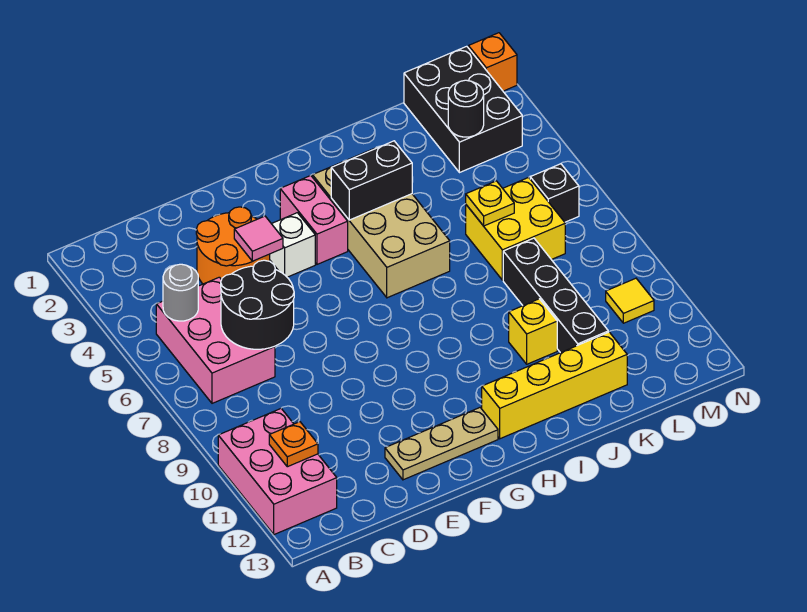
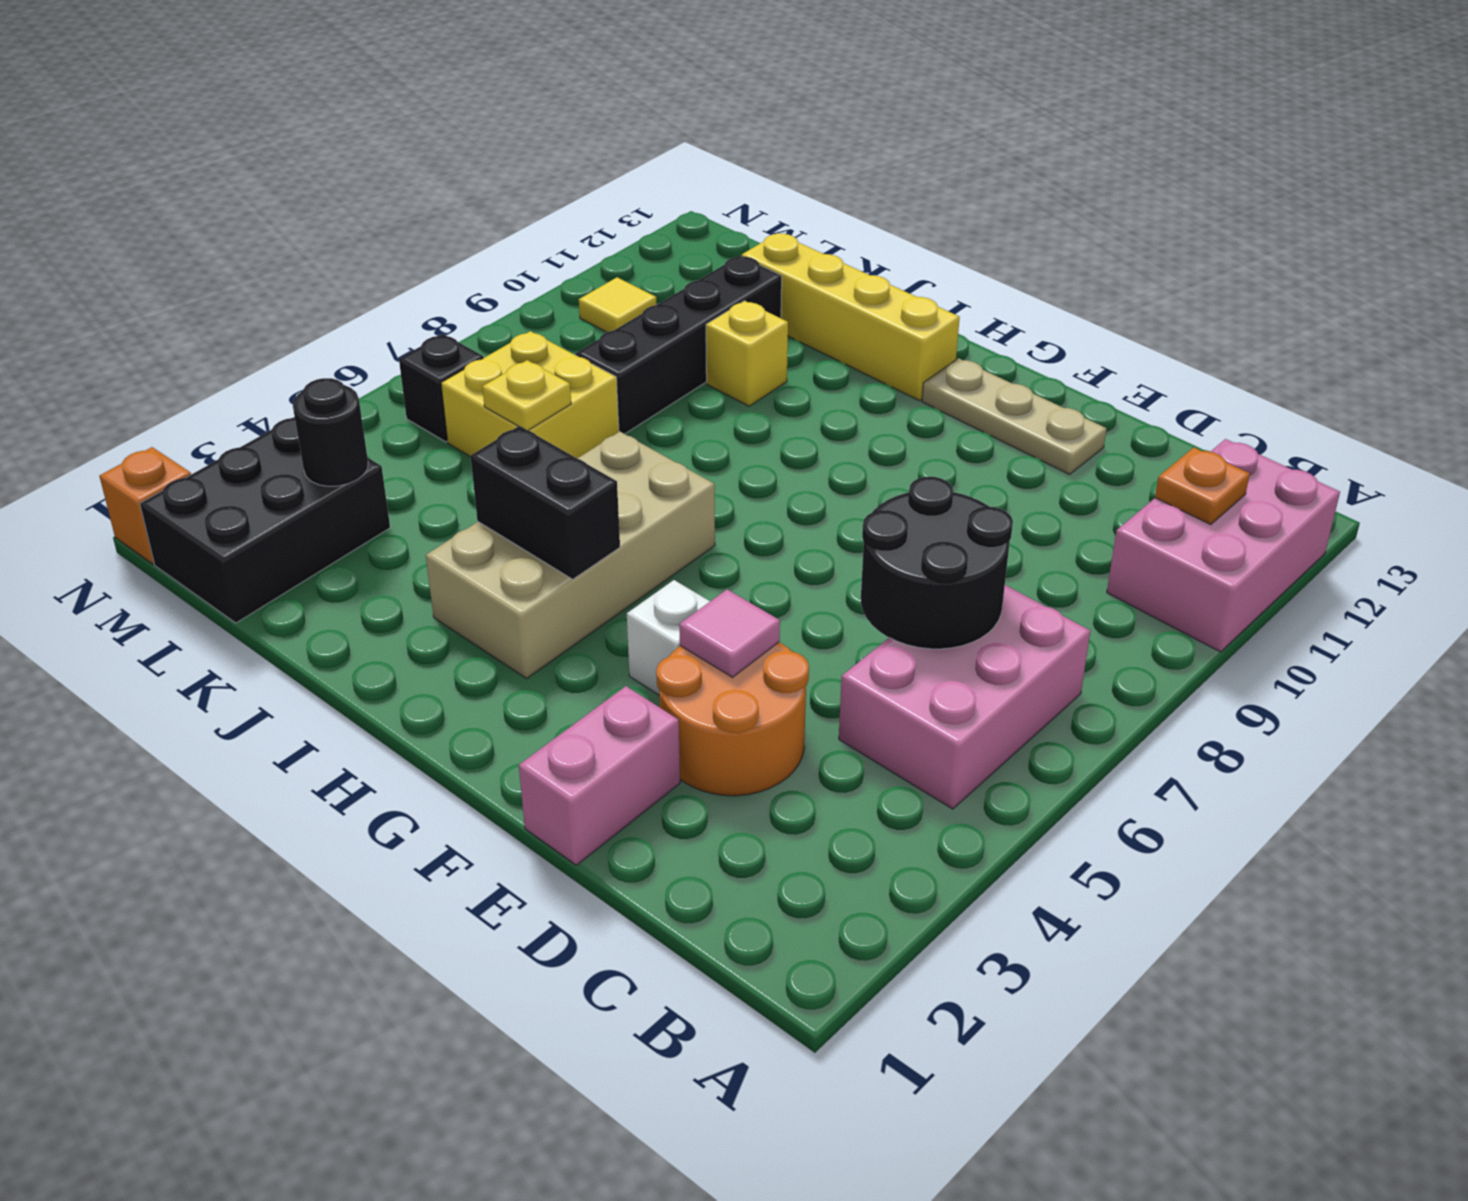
grey 1x1 round brick [163,264,198,321] -> none
pink 1x2 brick [280,175,348,264] -> pink 1x2 brick moved to [519,686,680,865]

